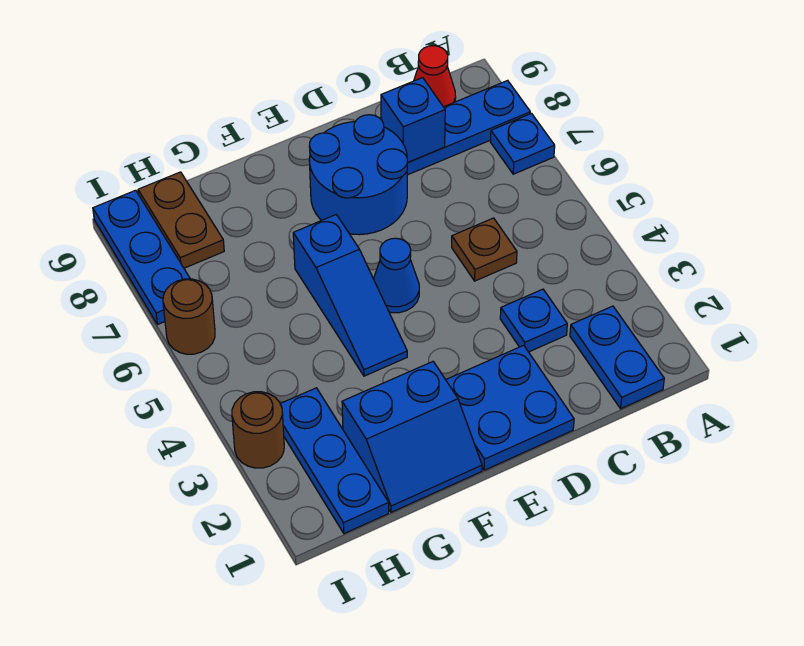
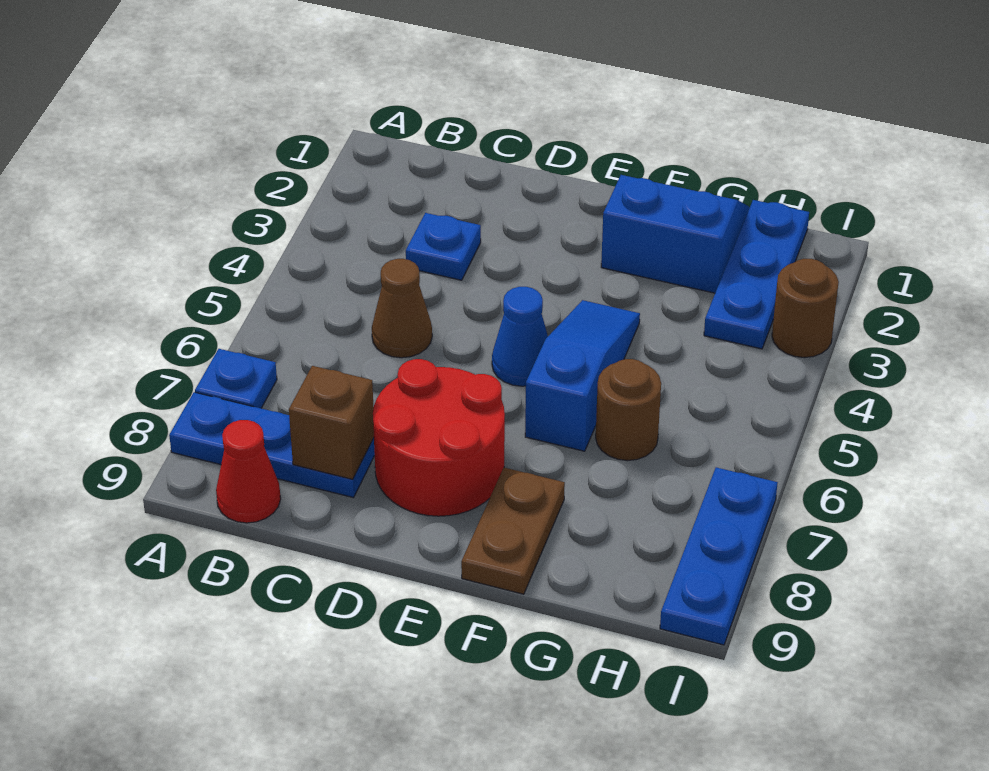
blue 1x2 plate [570,306,664,409] -> none
brown 1x1 plate [452,218,517,281] -> brown 1x1 cone [372,259,432,358]
blue 1x1 brick [381,78,445,163] -> brown 1x1 brick [289,366,374,479]
blue 2x2 plate [446,345,574,470] -> none
blue 2x2 round brick [309,115,407,235] -> red 2x2 round brick [373,359,505,516]
brown 1x2 plate [138,172,224,268] -> brown 1x2 plate moved to [461,468,565,594]
brown 1x1 round brick [163,279,215,354] -> brown 1x1 round brick moved to [596,359,661,461]

